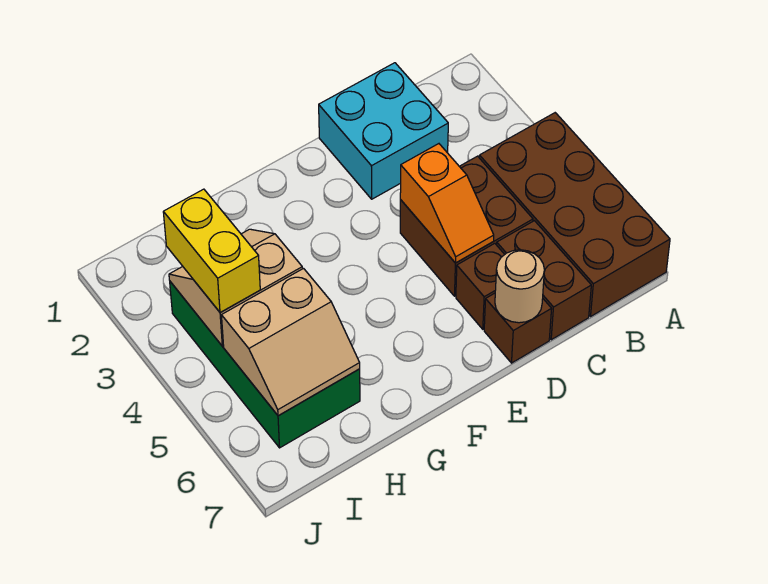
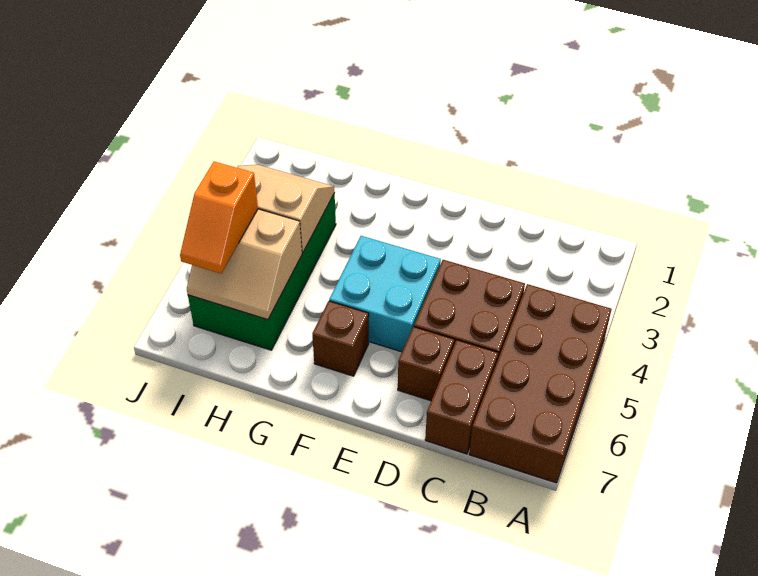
cyan 2x2 brick [319,63,448,199] -> cyan 2x2 brick moved to [329,236,441,352]
orange 1x2 slope [400,144,494,263] -> orange 1x2 slope moved to [180,162,258,273]
brown 1x1 brick [484,293,552,363] -> brown 1x1 brick moved to [312,301,369,376]
tan 1x1 round brick [495,250,544,323] -> none
yellow 1x2 brick [163,189,260,313] -> none

